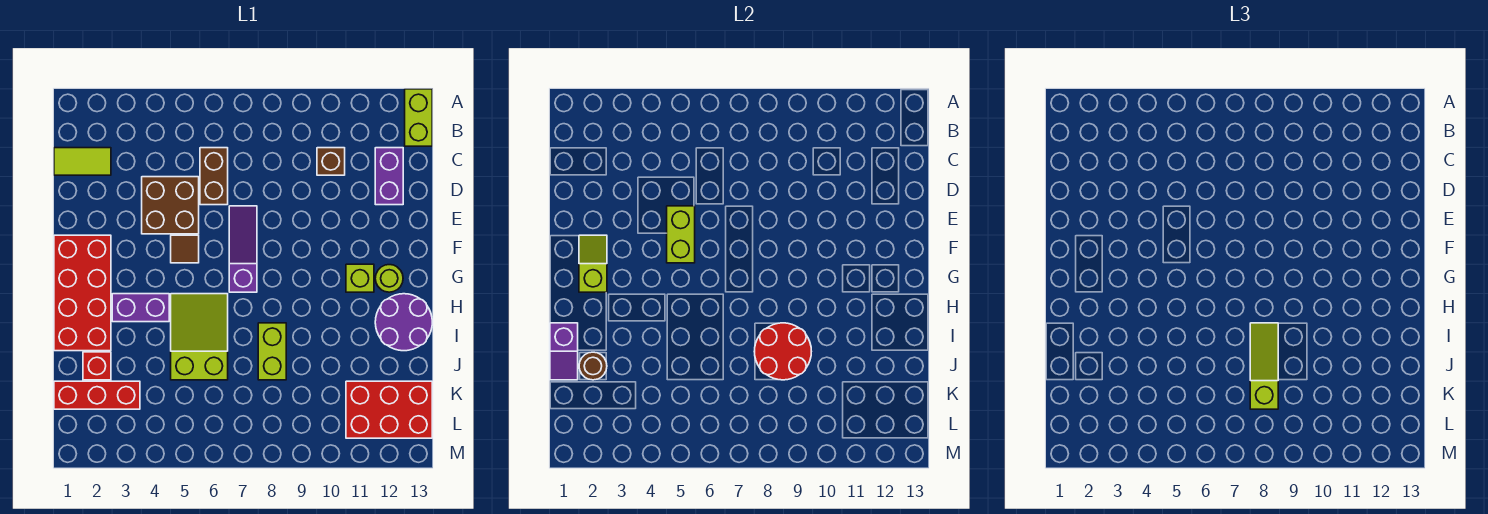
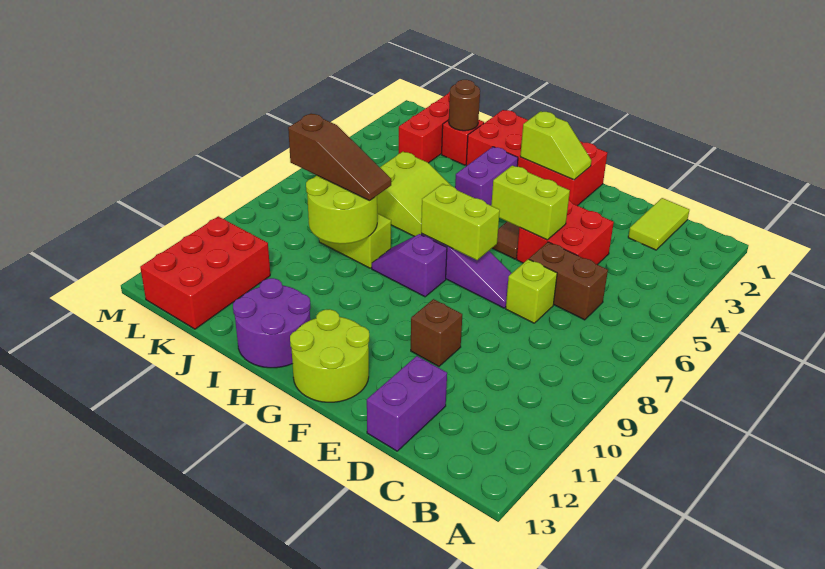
lime 1x2 brick [405,89,432,146] -> lime 1x2 brick moved to [421,184,500,260]
brown 1x1 brick [317,148,345,175] -> brown 1x1 brick moved to [411,299,462,366]
purple 1x2 brick [375,148,403,205] -> purple 1x2 brick turned to [367,356,447,451]
brown 2x2 brick [142,177,199,234] -> red 2x2 brick [516,201,614,265]
lime 1x1 brick [346,264,374,292] -> lime 1x1 brick moved to [506,259,557,323]
lime 1x1 round brick [375,265,403,292] -> lime 2x2 round brick [290,309,369,402]
purple 1x2 slope [550,323,578,380] -> purple 1x2 slope moved to [372,234,447,297]
red 2x2 round brick [754,323,811,380] -> lime 2x2 round brick [306,176,377,244]
lime 1x3 slope [1250,323,1278,409] -> brown 1x3 slope [288,114,391,201]

